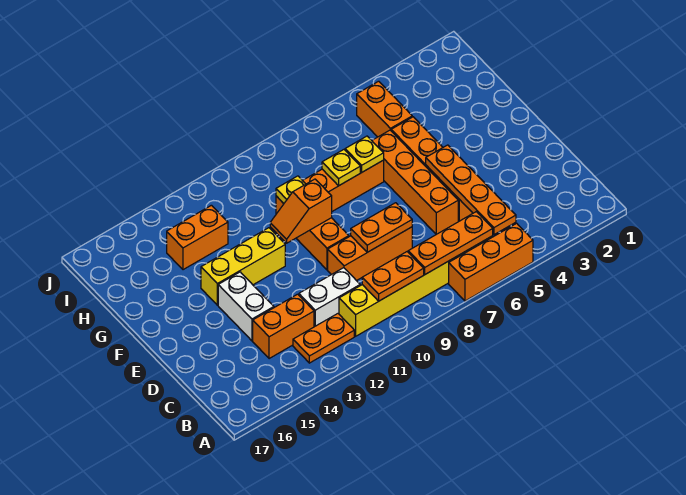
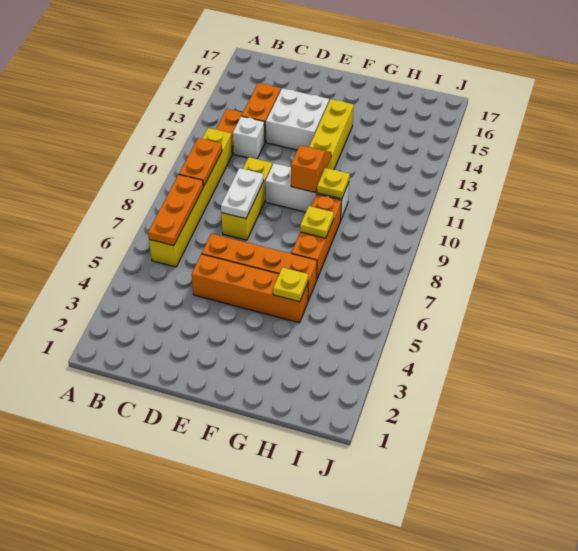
orange 1x3 brick [449,223,533,301] -> none
orange 1x4 plate [426,145,516,235] -> none
white 1x2 brick [299,268,360,327] -> white 1x1 brick [233,116,265,159]
orange 1x3 brick [328,227,412,281] -> yellow 1x3 brick [221,157,272,240]
orange 1x2 plate [351,203,412,252] -> white 1x2 plate [221,168,264,219]
white 1x2 brick [218,272,274,341] -> white 2x2 brick [266,88,329,150]
orange 1x3 brick [276,196,349,270] -> white 1x3 brick [265,163,349,219]
yellow 1x1 plate [345,136,384,172] -> yellow 1x1 plate moved to [273,267,308,302]
orange 1x2 brick [357,81,412,137] -> none
orange 1x2 brick [167,205,228,270] -> none

